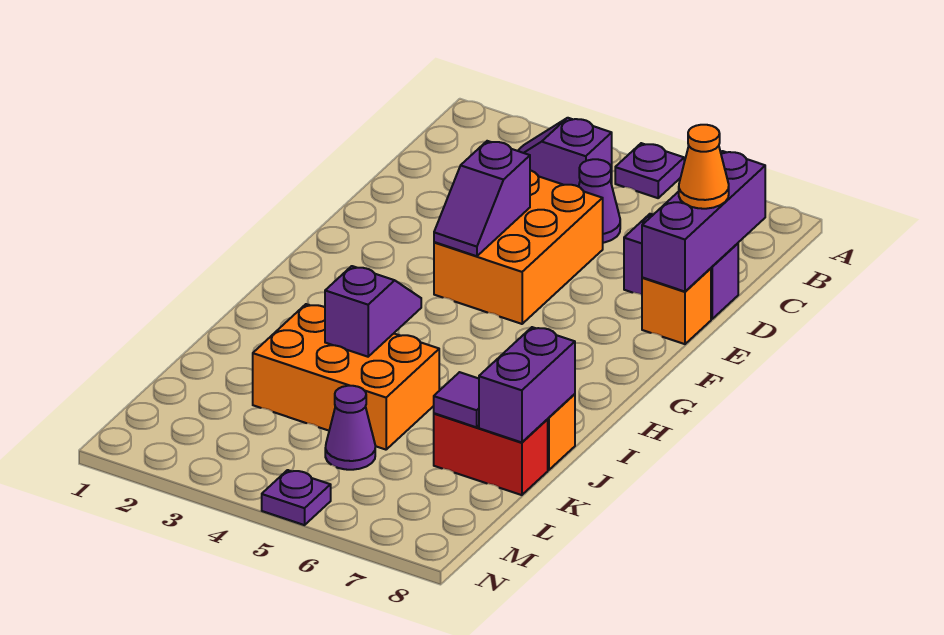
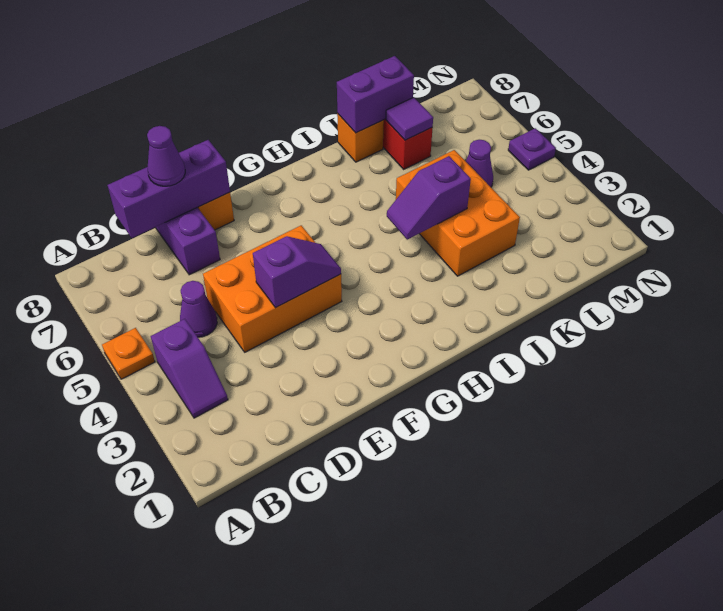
purple 1x1 plate [615,143,684,198] -> orange 1x1 plate [102,328,155,379]
orange 1x1 cone [679,125,729,209] -> purple 1x1 cone [147,126,185,186]

